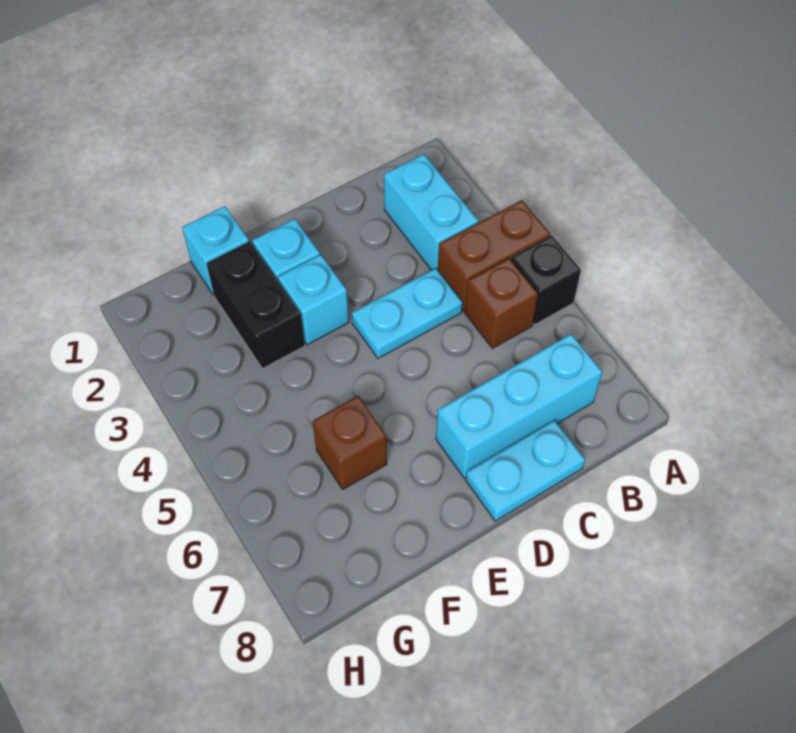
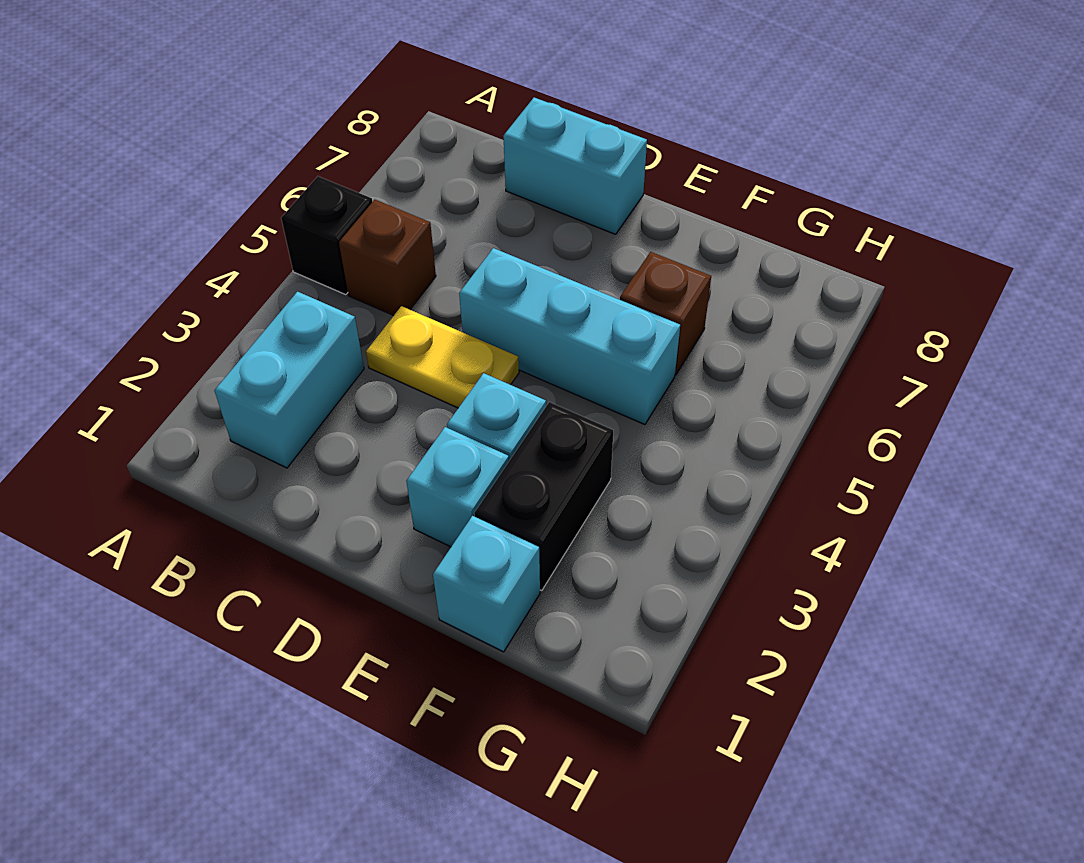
brown 1x2 brick [438,200,550,311] -> none
cyan 1x3 brick [436,334,602,478] -> cyan 1x3 brick moved to [459,248,680,425]
cyan 1x2 plate [352,268,462,358] -> yellow 1x2 plate [366,306,519,408]
cyan 1x2 plate [466,420,585,521] -> cyan 1x2 brick [503,98,647,234]

